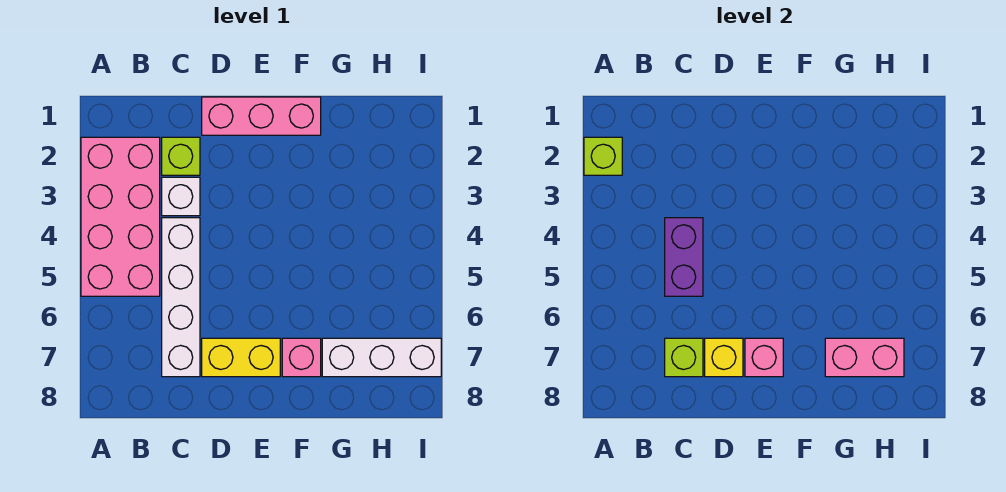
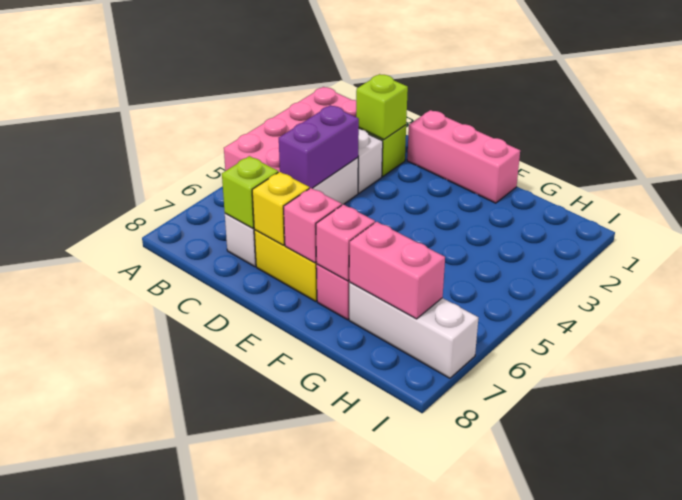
lime 1x1 brick [584,137,622,175] -> lime 1x1 brick moved to [356,74,408,140]
none -> pink 1x1 brick [316,204,375,281]

